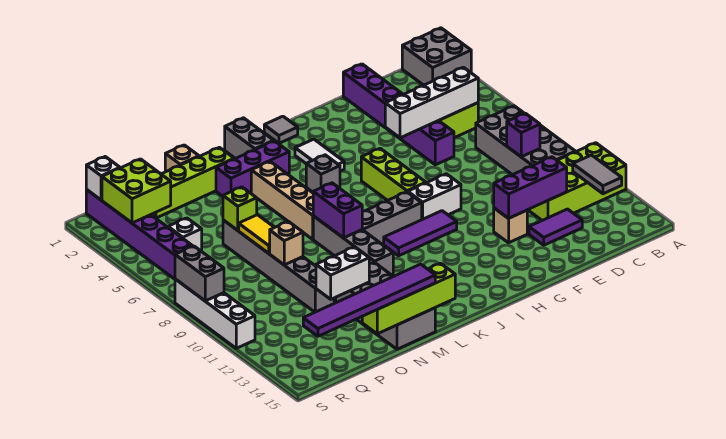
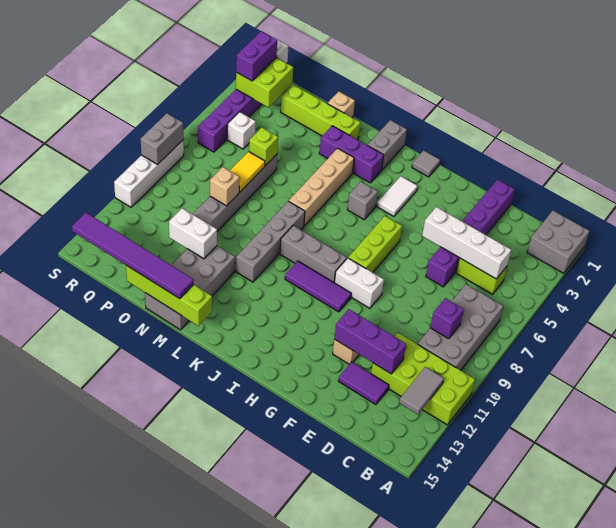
purple 1x2 brick [313,183,362,238] -> purple 1x2 brick moved to [236,31,277,81]

